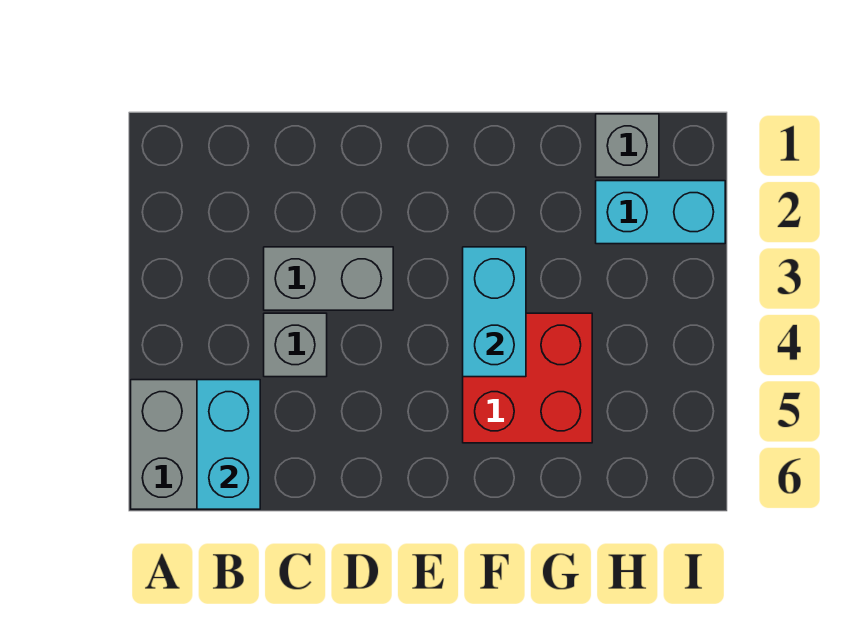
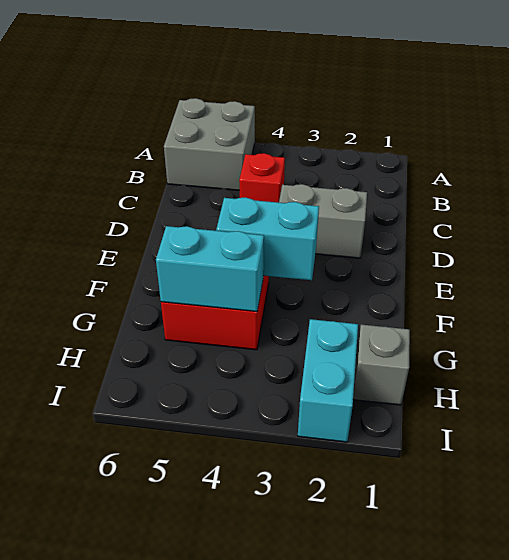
cyan 1x2 brick [197,380,260,509] -> cyan 1x2 brick moved to [156,226,264,311]
grey 1x2 brick [264,247,393,310] -> grey 1x2 brick turned to [279,184,367,258]
grey 1x1 brick [264,313,327,377] -> red 1x1 brick [239,153,285,203]

